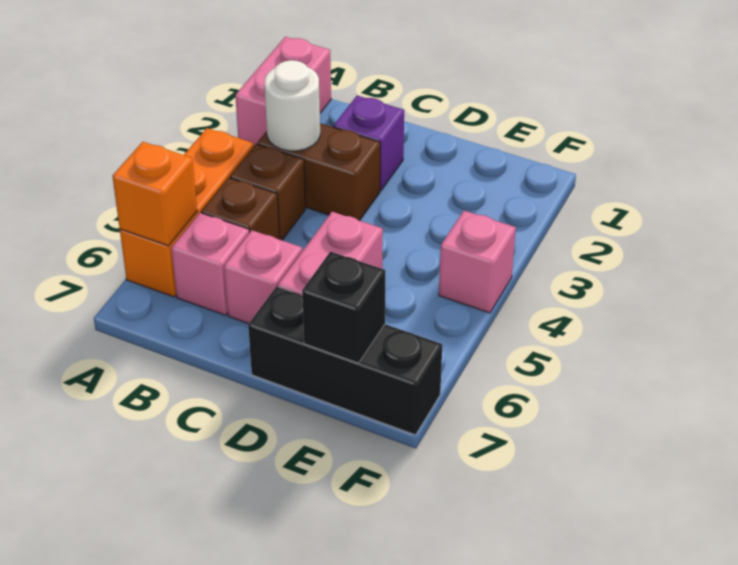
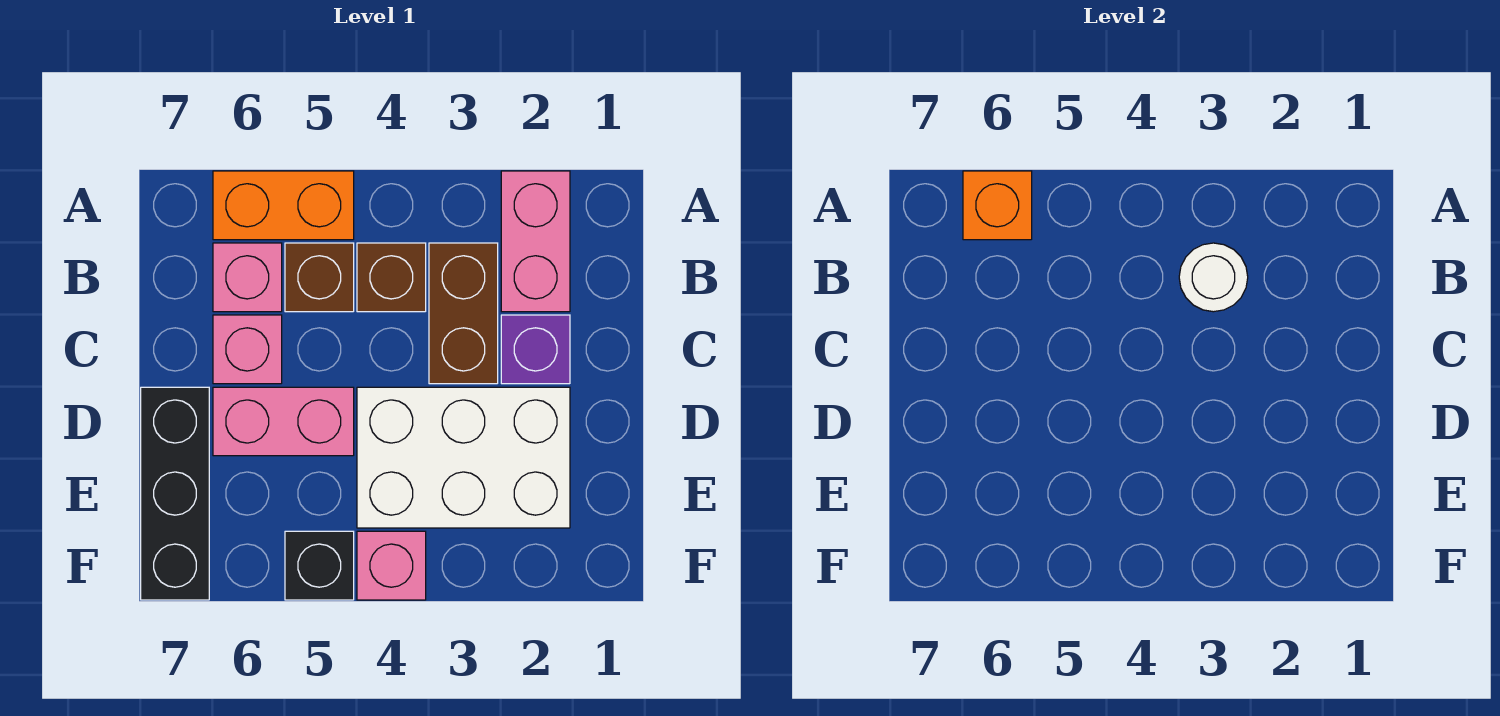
pink 1x2 brick [235,37,331,146] -> pink 1x2 brick turned to [501,171,570,312]
orange 1x3 brick [120,128,254,297] -> orange 1x2 brick [213,171,354,240]
none -> white 2x3 brick [357,387,570,528]
black 1x1 brick [302,252,386,363] -> black 1x1 brick moved to [285,531,354,600]

